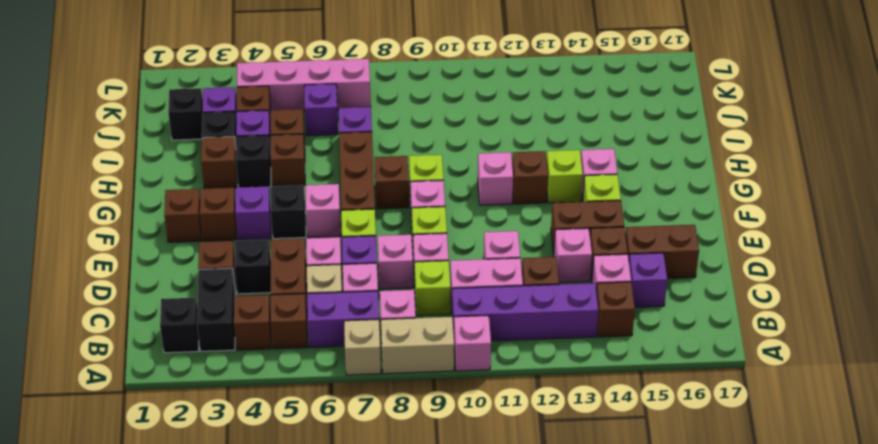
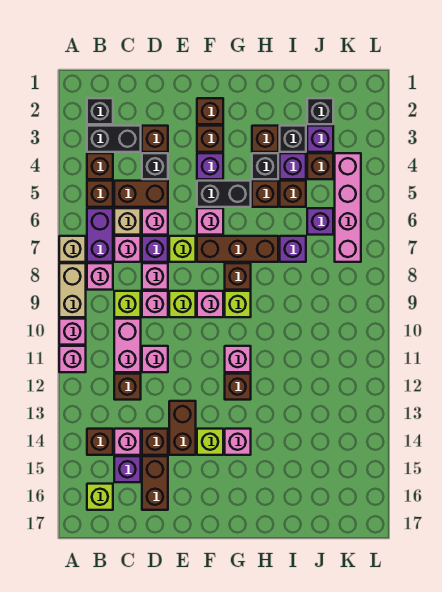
purple 1x4 brick [452,283,598,341] -> none
pink 1x1 brick [554,228,592,282] -> pink 1x1 brick moved to [59,346,86,372]
black 1x1 brick [271,185,306,239] -> black 1x2 brick [197,181,251,207]
lime 1x1 brick [547,150,583,203] -> lime 1x1 brick moved to [87,484,113,510]

